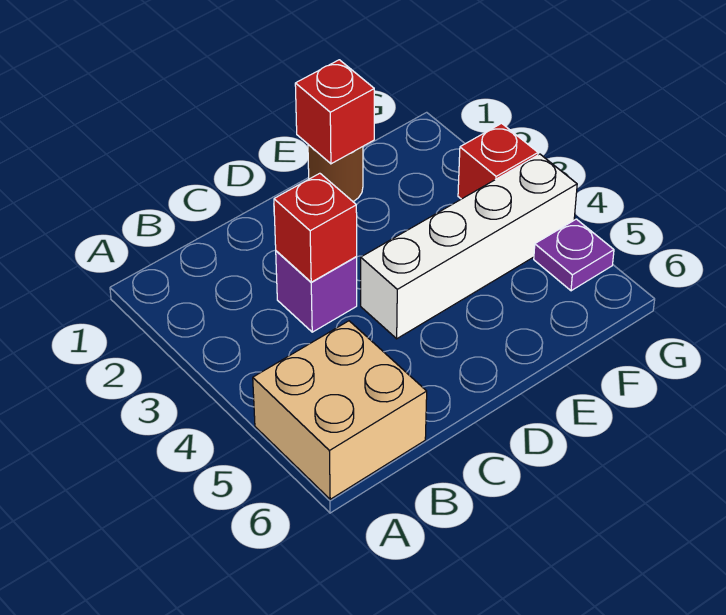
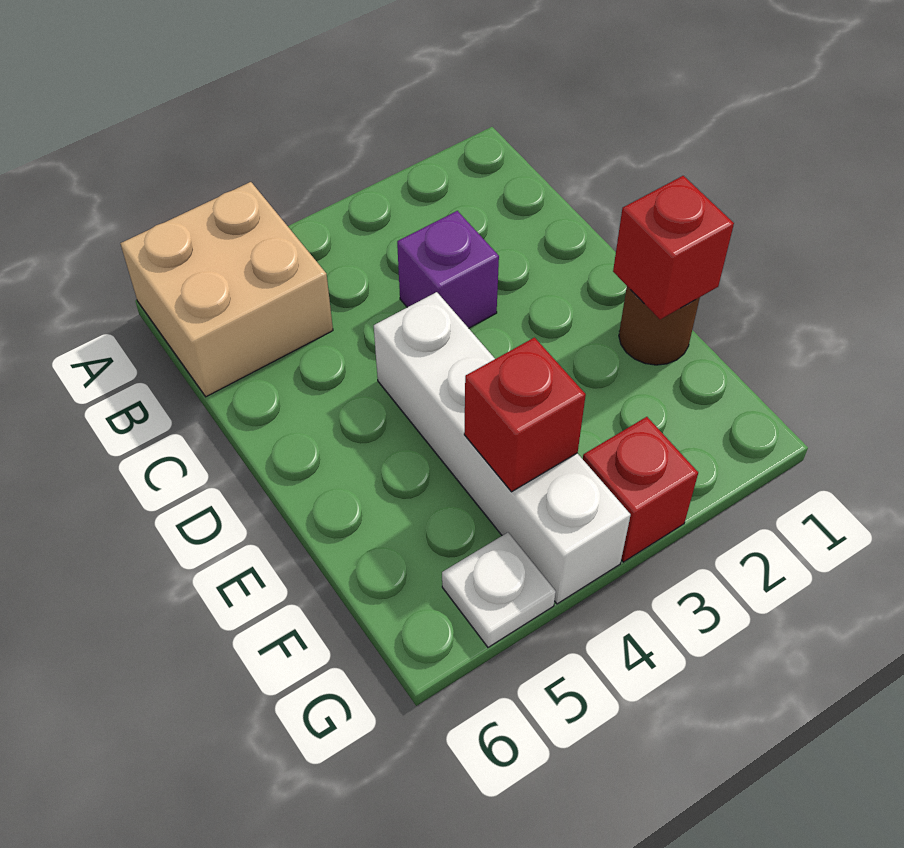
red 1x1 brick [274,173,357,282] -> red 1x1 brick moved to [464,338,586,492]
purple 1x1 plate [534,219,614,291] -> white 1x1 plate [442,533,556,647]

